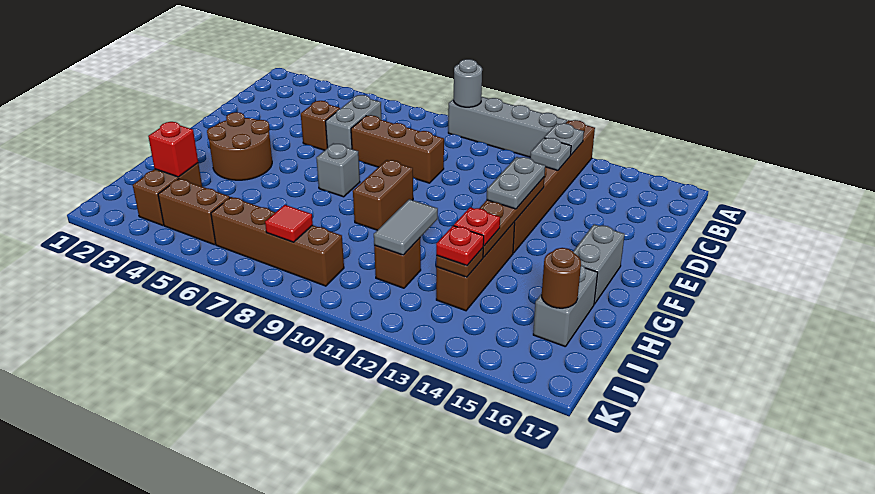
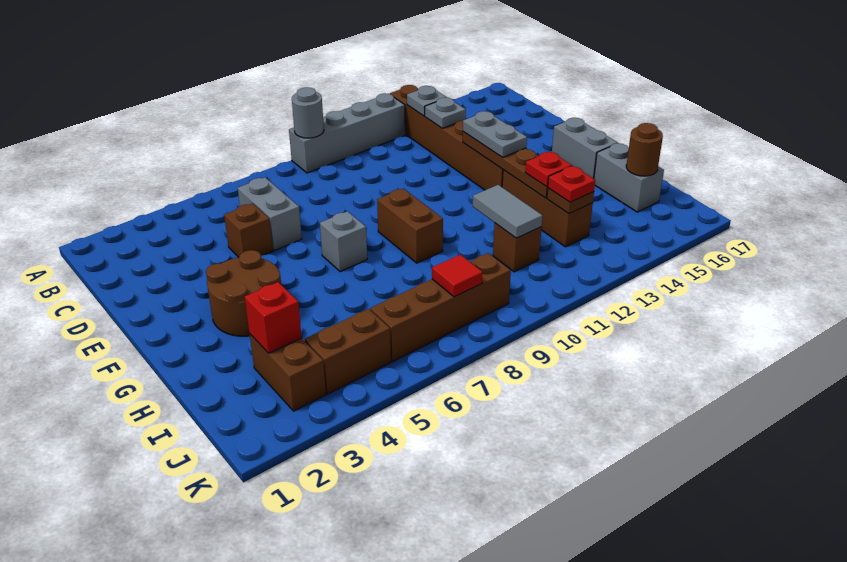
brown 1x3 brick [351,115,444,183] -> none

